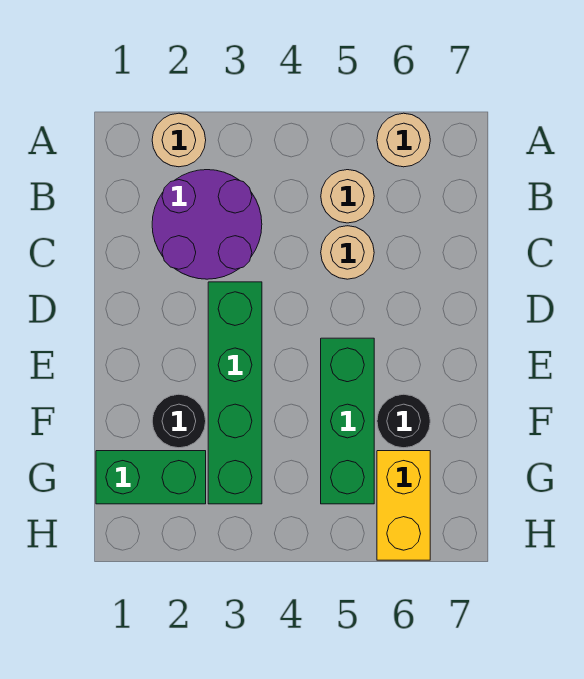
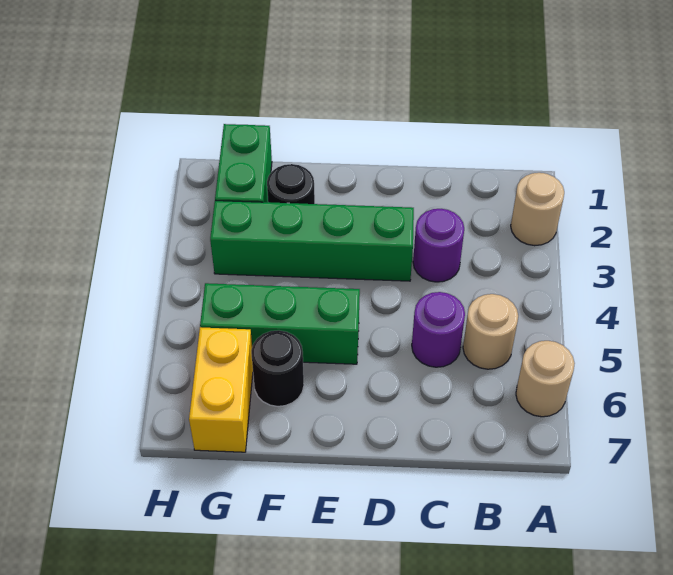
purple 2x2 round brick [152,170,262,279] -> purple 1x1 round brick [413,209,464,282]
tan 1x1 round brick [321,226,374,279] -> purple 1x1 round brick [412,292,465,367]
yellow 1x2 brick [377,451,430,560] -> yellow 1x2 brick turned to [189,327,253,452]

